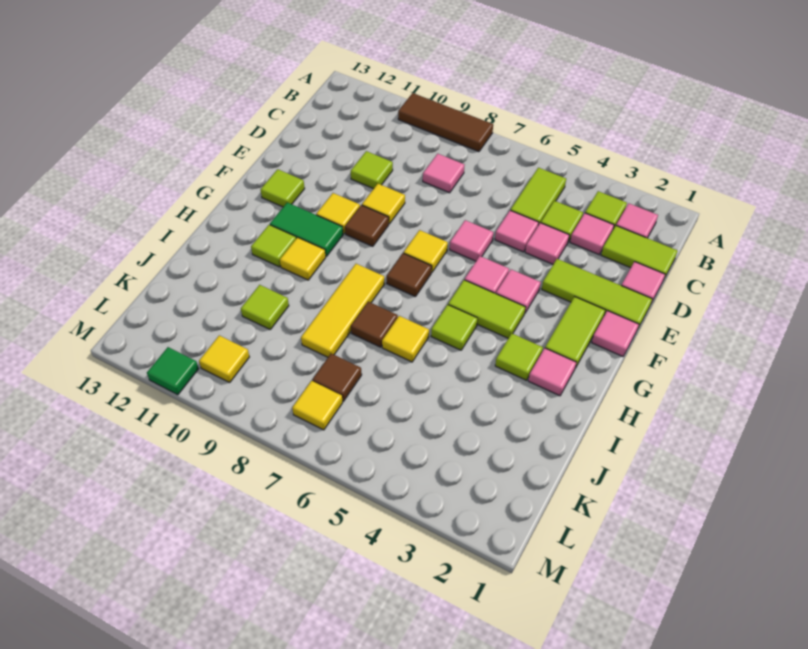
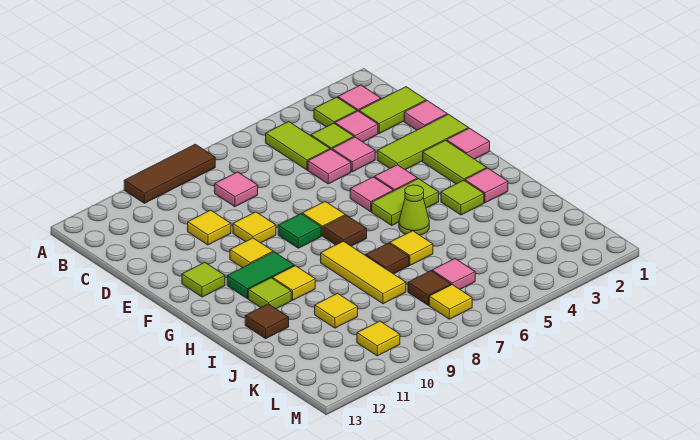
lime 1x1 tile [351,151,393,189] -> yellow 1x1 tile [188,210,231,245]
pink 1x1 tile [450,220,494,261] -> pink 1x1 tile moved to [432,259,475,289]
brown 1x1 tile [345,205,389,246] -> brown 1x1 tile moved to [245,304,289,339]
lime 1x1 tile [431,305,478,350] -> lime 1x1 cone [399,185,429,235]
lime 1x1 tile [241,285,289,329] -> yellow 1x1 tile [315,293,358,328]
green 1x1 tile [147,347,199,395] -> green 1x1 tile moved to [278,214,321,248]

